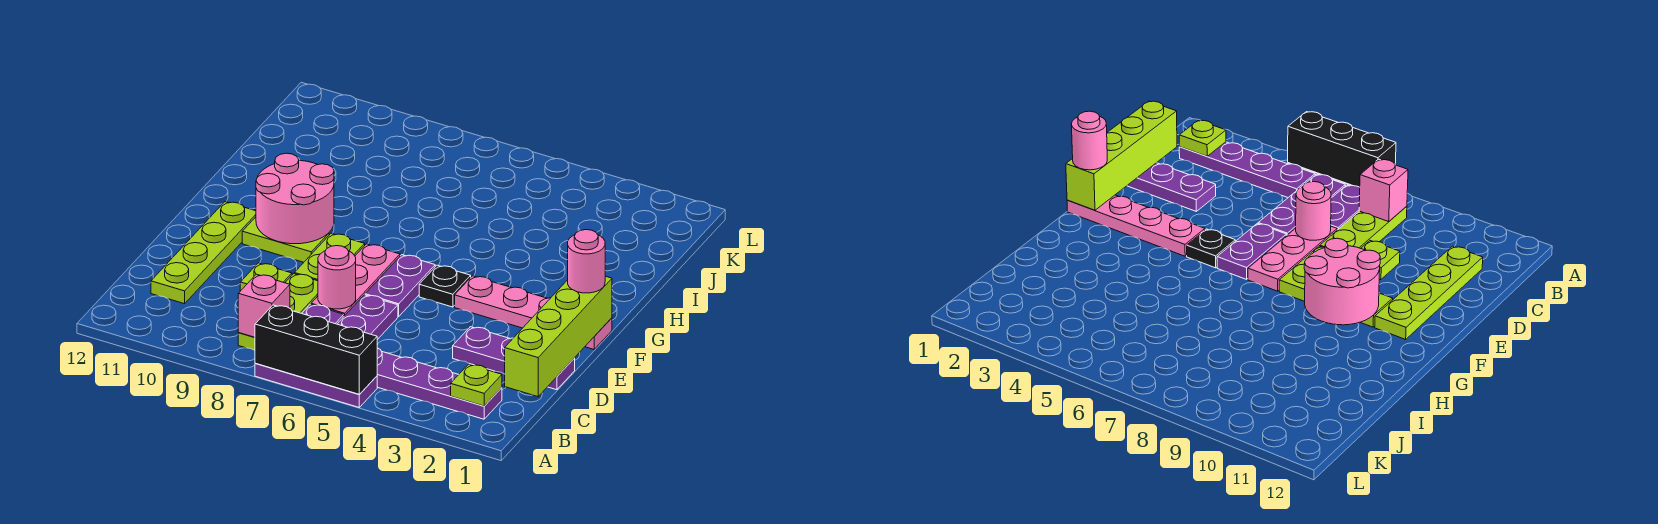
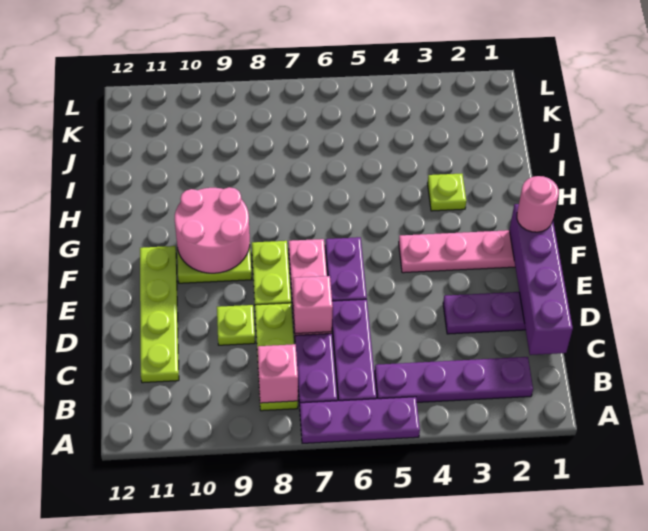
black 1x3 brick [255,305,377,394] -> none
lime 1x1 plate [451,364,502,406] -> lime 1x1 plate moved to [427,174,466,211]
lime 1x4 brick [505,276,612,397] -> purple 1x4 brick [509,204,573,355]
pink 1x1 round brick [318,246,356,309] -> pink 1x1 brick [293,276,333,334]
black 1x1 plate [419,265,471,307] -> none

